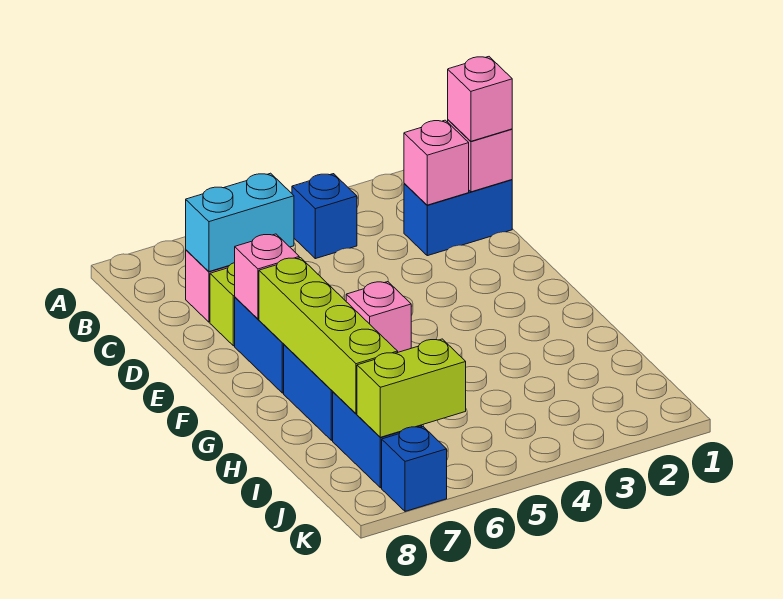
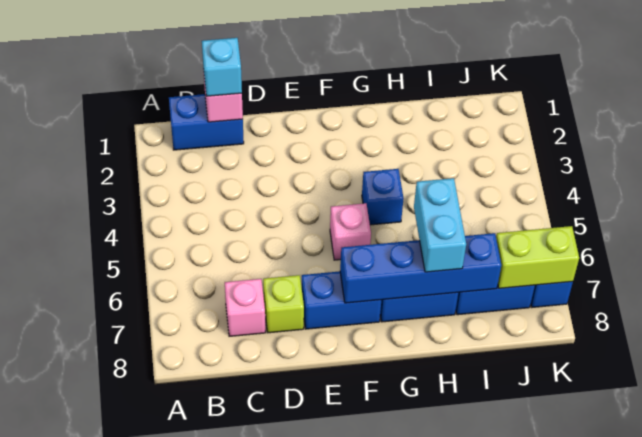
blue 1x1 brick [292,174,357,259] -> blue 1x1 brick moved to [362,169,404,225]
blue 1x2 brick [404,180,512,256] -> blue 1x2 brick turned to [169,94,244,150]
pink 1x1 brick [448,57,512,141] -> cyan 1x1 brick [202,38,242,96]
pink 1x1 brick [404,120,469,205] -> none
cyan 1x2 brick [186,173,294,272] -> cyan 1x2 brick moved to [414,178,466,272]
pink 1x1 brick [235,234,299,319] -> none
lime 1x4 brick [259,258,398,414] -> blue 1x4 brick [340,233,501,303]
lime 1x2 brick [357,339,466,437] -> lime 1x2 brick turned to [496,226,579,288]

